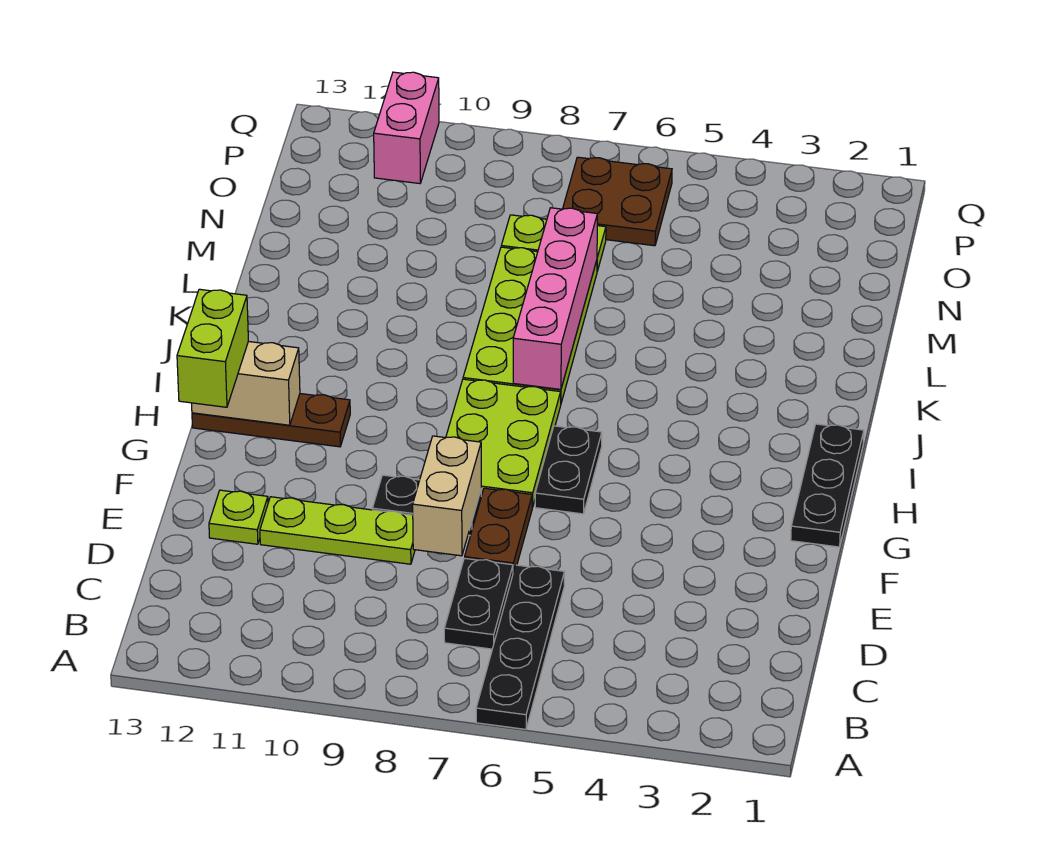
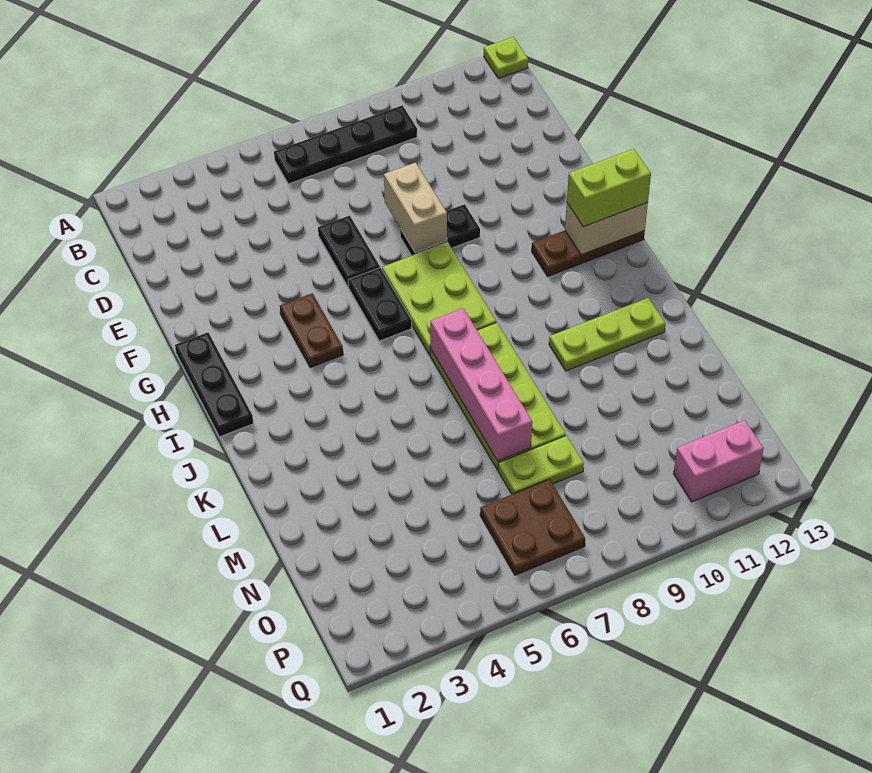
black 1x4 plate [476,565,565,729] -> black 1x4 plate turned to [274,105,417,184]
black 1x2 plate [444,558,513,649] -> black 1x2 plate moved to [318,216,380,287]
brown 1x2 plate [465,488,532,572] -> brown 1x2 plate moved to [280,293,343,368]
lime 1x3 plate [260,497,415,564] -> lime 1x3 plate moved to [549,298,665,371]
lime 1x1 plate [209,490,268,544] -> lime 1x1 plate moved to [484,37,528,78]
lime 1x2 brick [177,289,248,407] -> lime 1x2 brick turned to [567,149,651,227]
pink 1x2 brick [374,72,439,184] -> pink 1x2 brick turned to [674,420,764,502]

